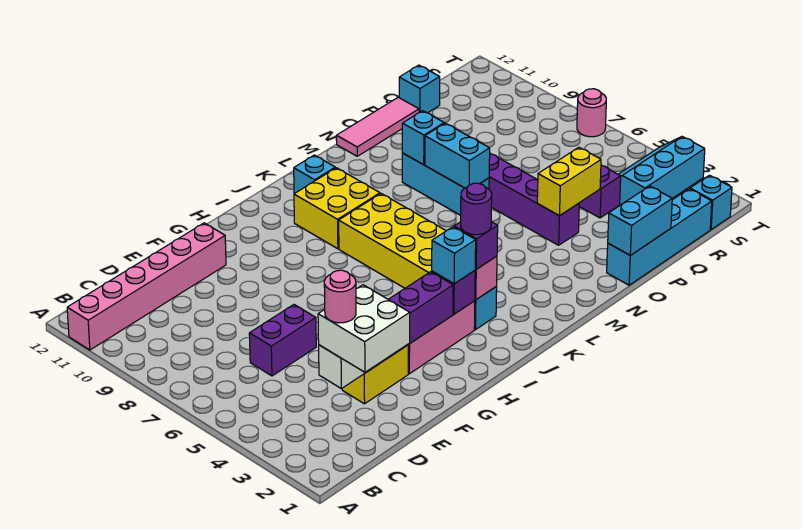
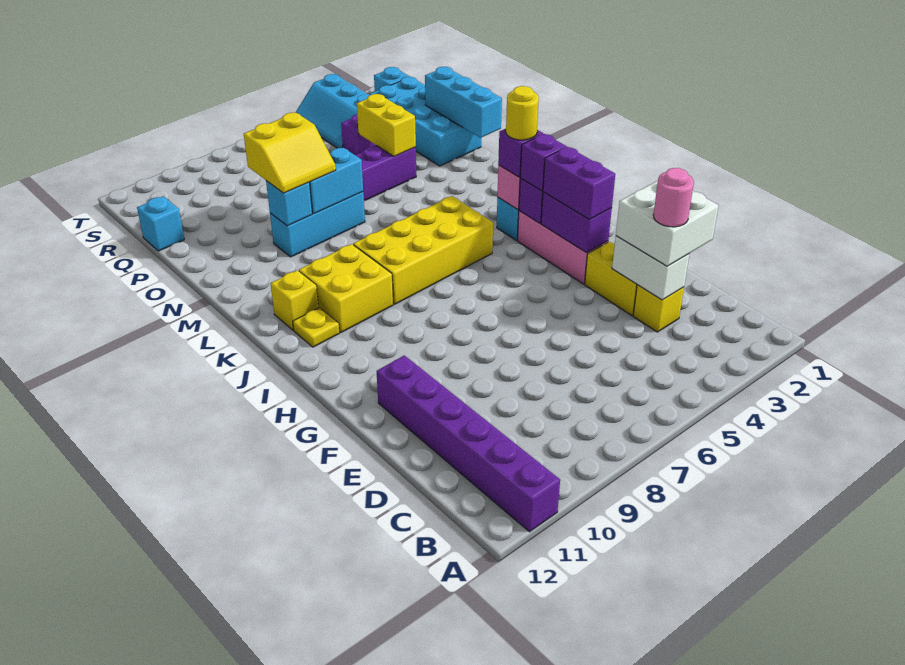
pink 1x6 brick [67,223,226,350] -> purple 1x6 brick [377,355,560,532]
none -> yellow 1x1 brick [633,285,684,332]
purple 1x2 brick [249,305,316,376] -> purple 1x2 brick moved to [543,147,615,219]
cyan 1x1 brick [432,227,476,284] -> purple 1x1 brick [520,134,567,191]
purple 1x1 round brick [461,183,492,235] -> yellow 1x1 round brick [506,86,539,140]
none -> yellow 1x1 plate [293,308,340,347]
cyan 1x1 brick [294,155,335,194] -> yellow 1x1 brick [271,270,319,330]
none -> yellow 2x2 slope [244,113,336,193]
pink 1x3 tile [336,97,419,156] -> none
cyan 1x4 brick [607,189,712,285] -> cyan 2x4 brick [369,77,481,166]
cyan 1x2 brick [608,186,672,255] -> cyan 1x3 brick [425,67,502,138]
pink 1x1 round brick [577,89,606,137] -> none

